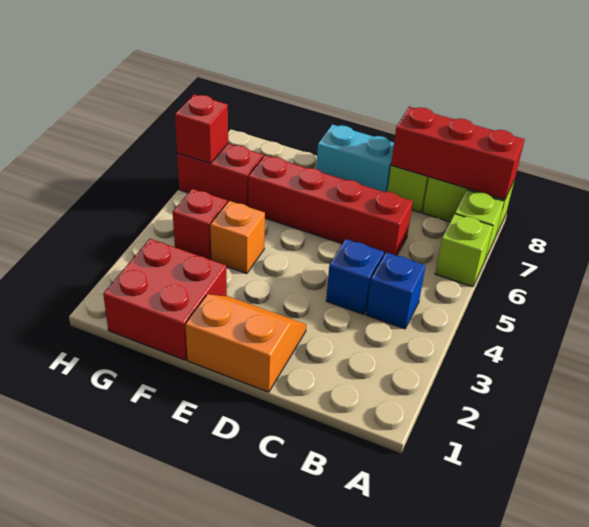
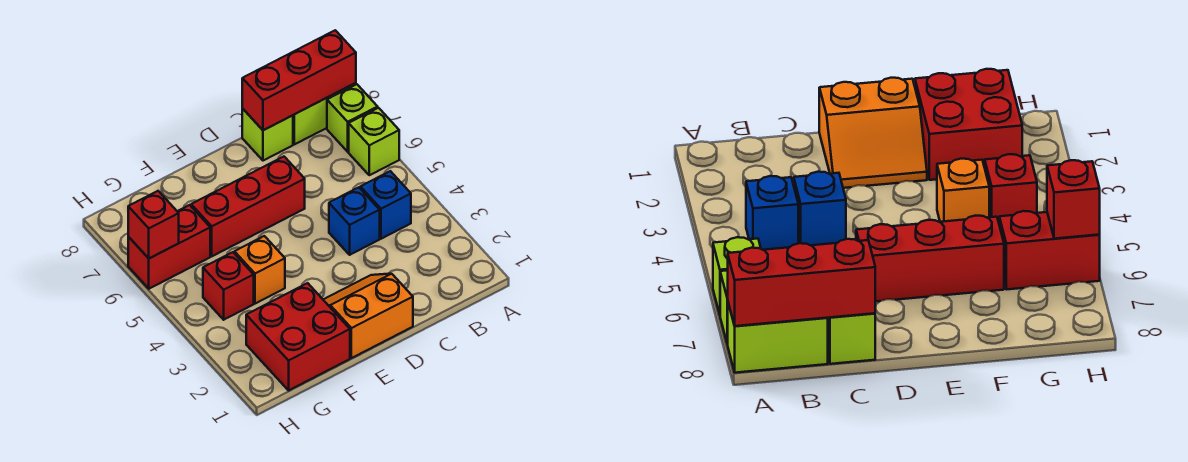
red 1x4 brick [248,155,413,257] -> red 1x3 brick [191,157,305,256]
cyan 1x2 brick [316,124,394,192] -> none

